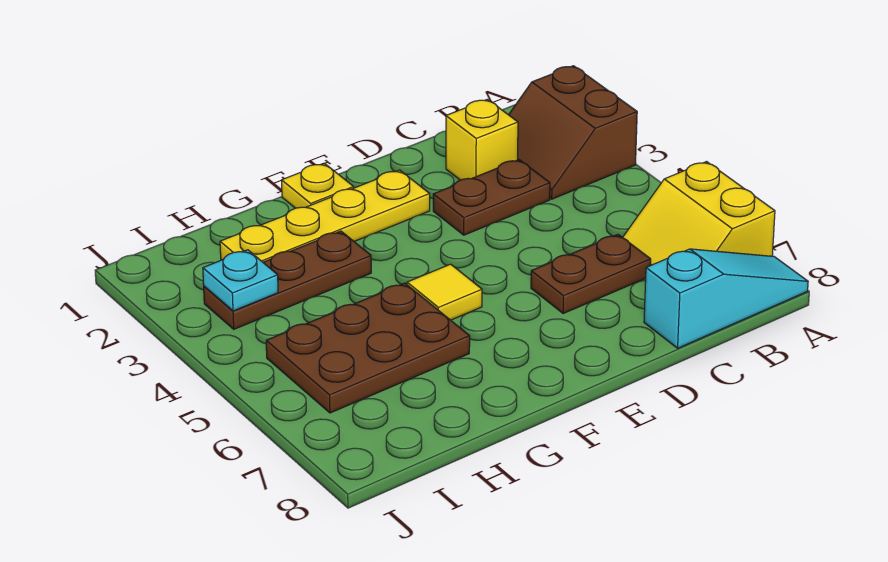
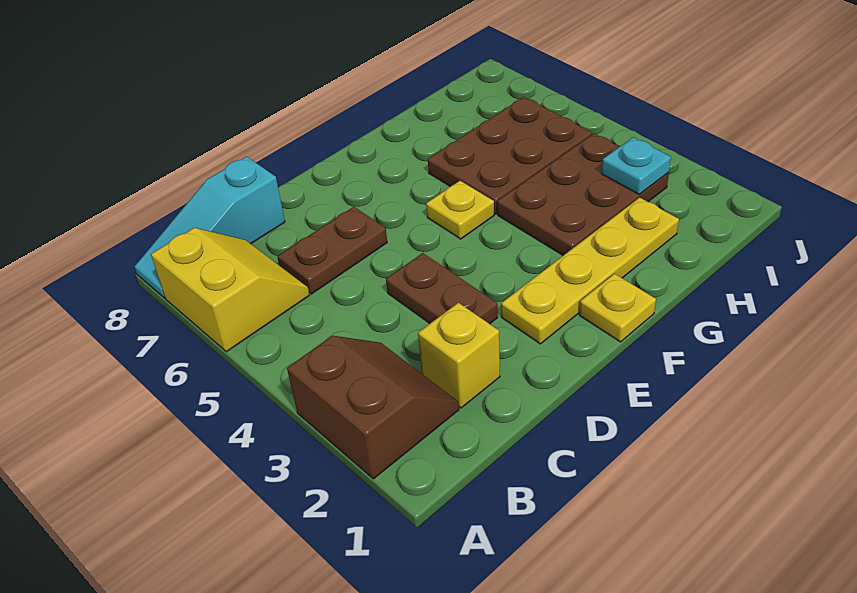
brown 1x2 plate [433,160,550,235] -> brown 1x2 plate turned to [386,253,498,324]
yellow 1x1 tile [407,264,482,320] -> yellow 1x1 plate [426,181,494,239]
brown 1x3 plate [204,231,371,329] -> brown 2x3 plate [497,134,669,255]

